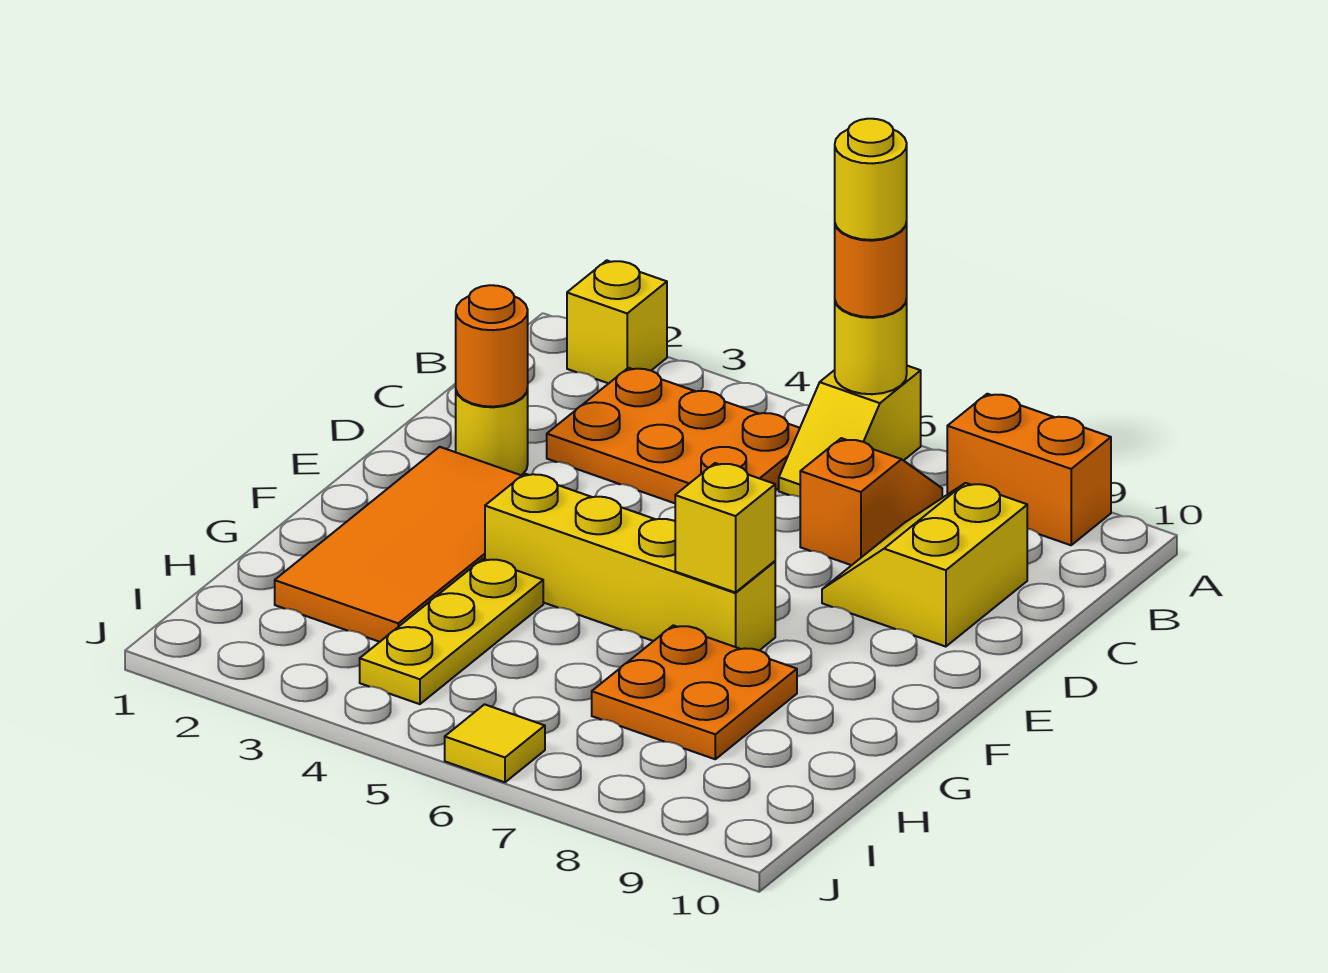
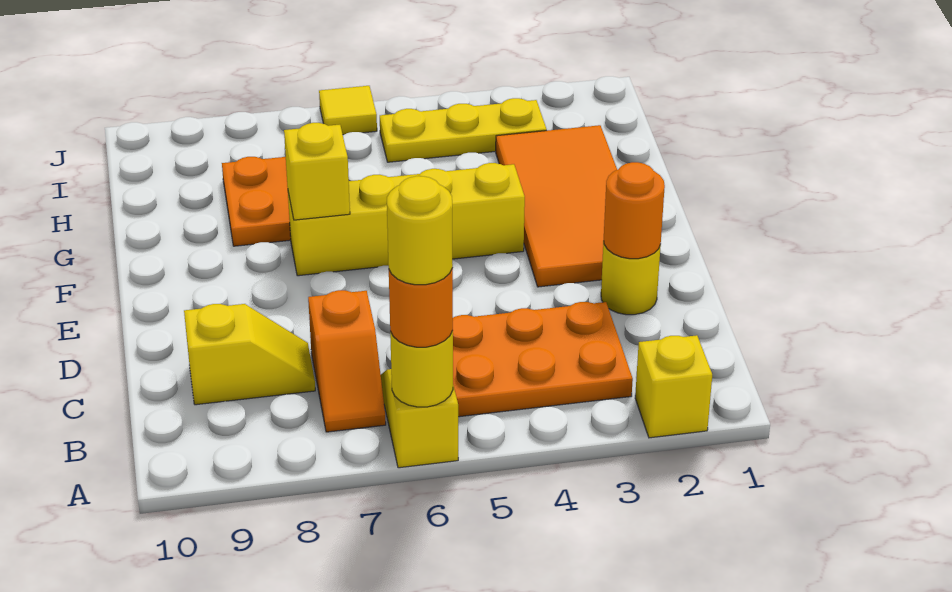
orange 1x2 brick [947,394,1111,545] -> none
yellow 2x2 slope [822,483,1027,647] -> yellow 1x2 slope [184,304,315,405]
yellow 1x3 plate [360,559,543,704] -> yellow 1x3 plate turned to [380,98,547,162]

